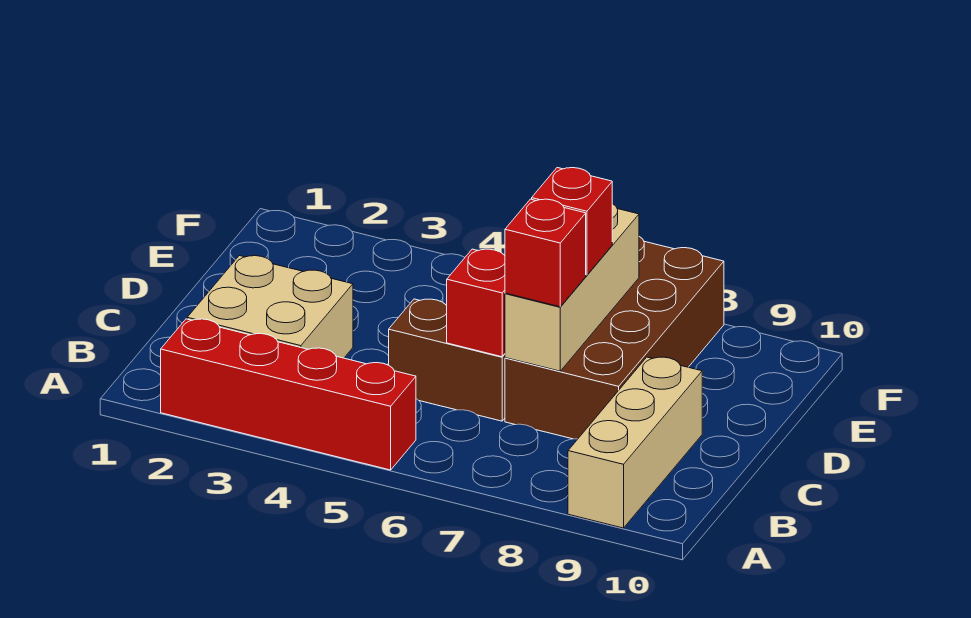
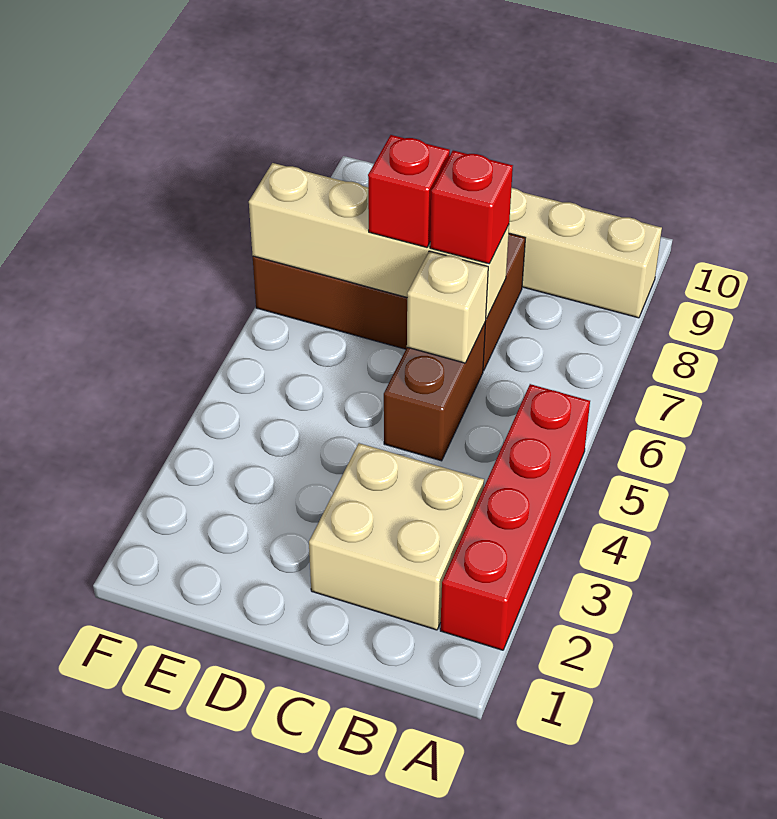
red 1x1 brick [447,249,505,357] -> tan 1x1 brick [407,251,488,363]
tan 1x3 brick [505,204,639,371] -> tan 1x4 brick [249,163,509,319]

